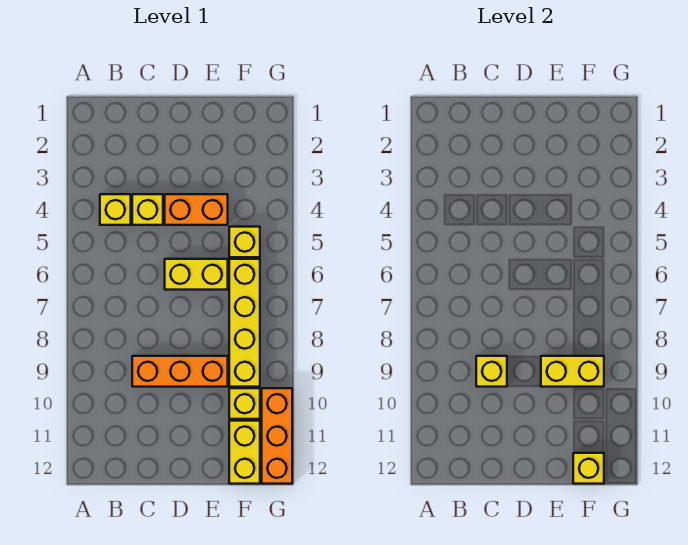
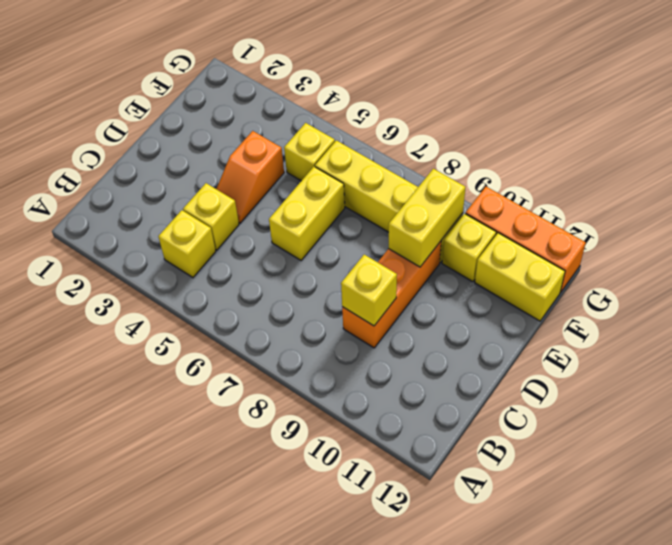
orange 1x2 brick [165,194,228,225] -> orange 1x2 slope [217,131,284,223]
yellow 1x1 brick [573,453,604,484] -> none

